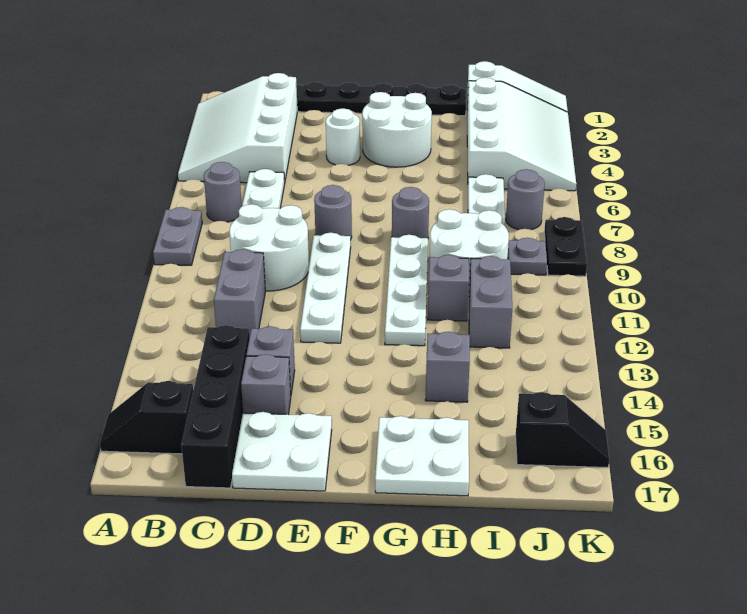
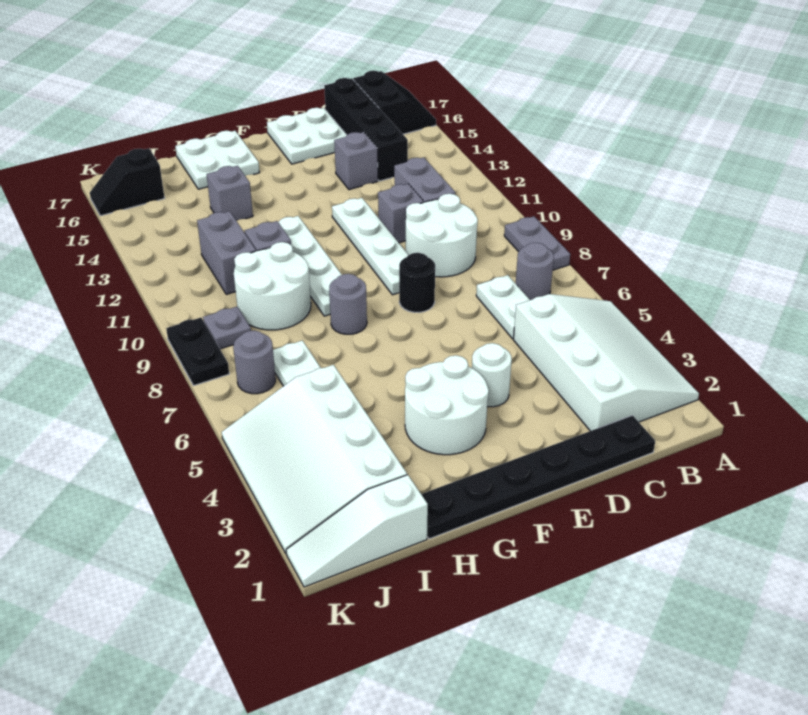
black 1x2 slope [100,381,193,454] -> black 2x2 slope [353,71,436,134]
grey 1x1 brick [241,354,291,414] -> grey 1x1 brick moved to [378,184,424,243]
grey 1x1 round brick [314,185,352,240] -> black 1x1 round brick [399,253,435,312]

